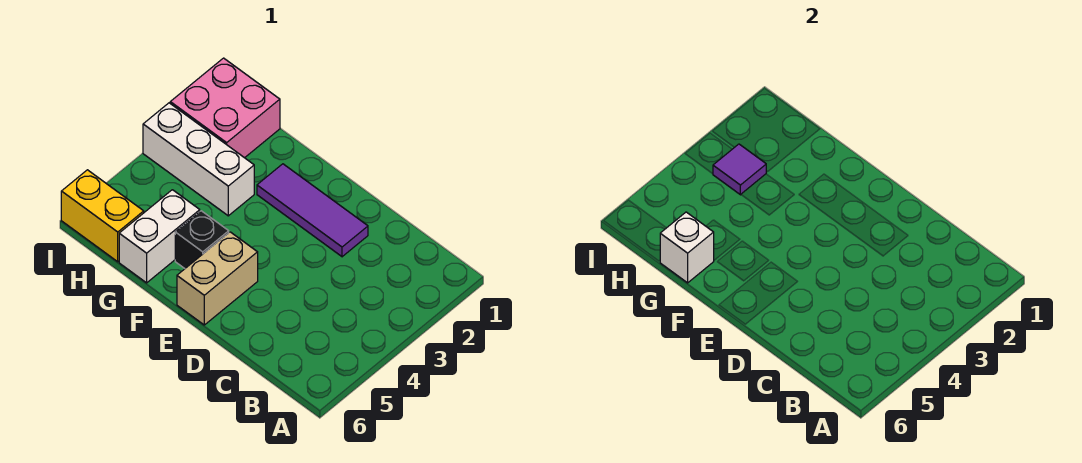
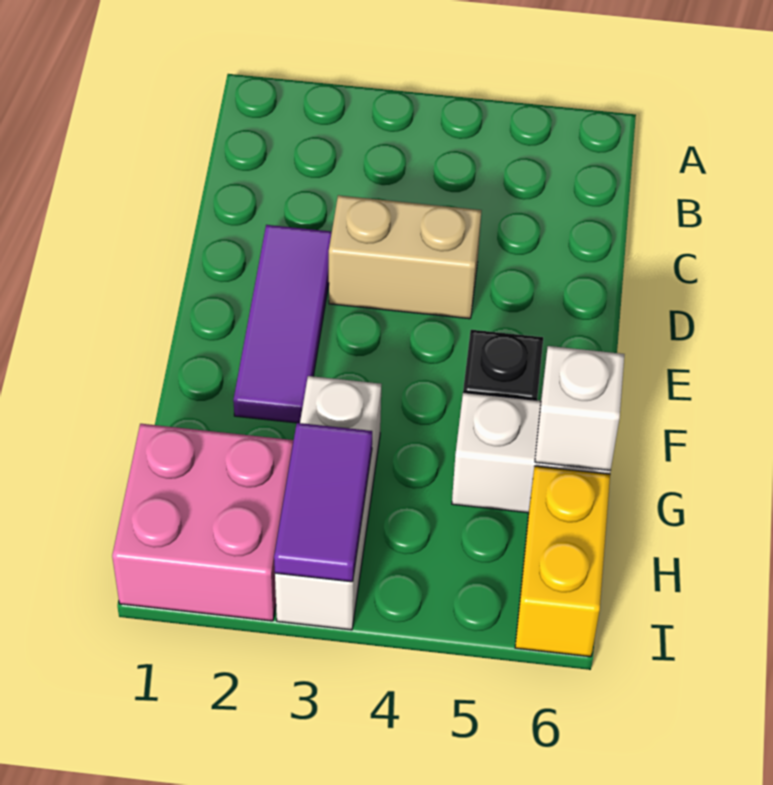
tan 1x2 brick [177,232,258,325] -> tan 1x2 brick moved to [329,195,482,319]
purple 1x1 tile [713,144,766,195] -> purple 1x2 tile [274,423,372,582]

